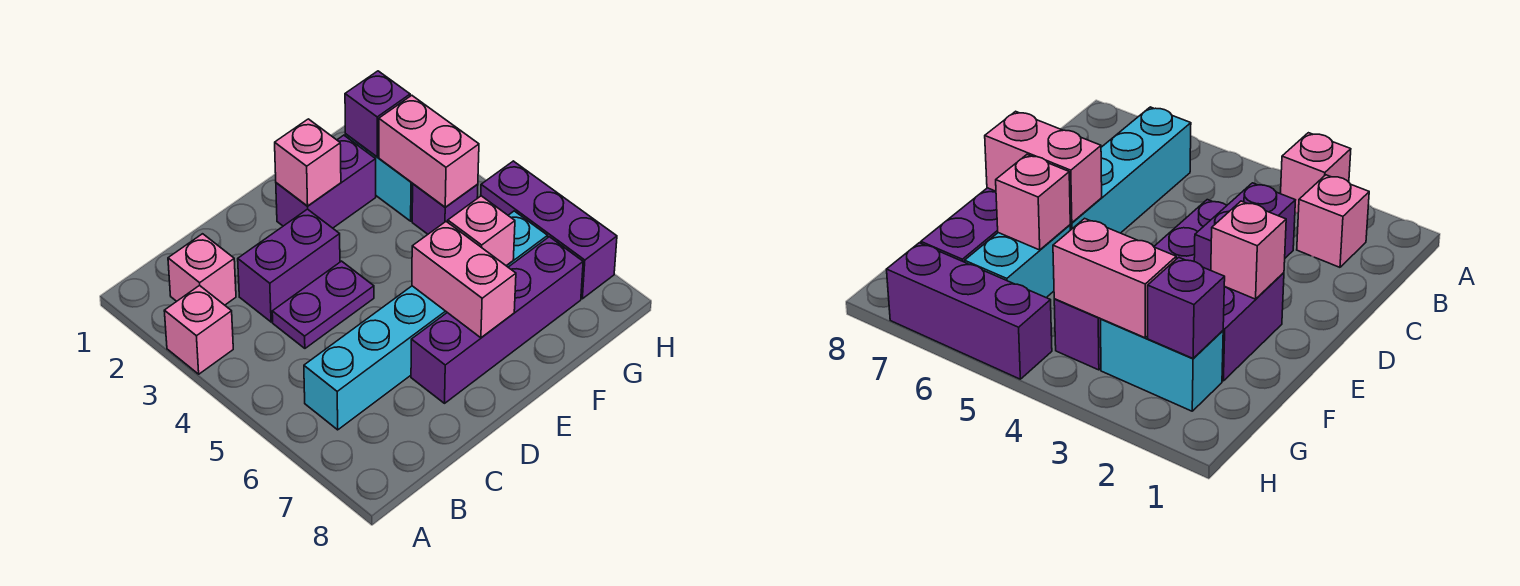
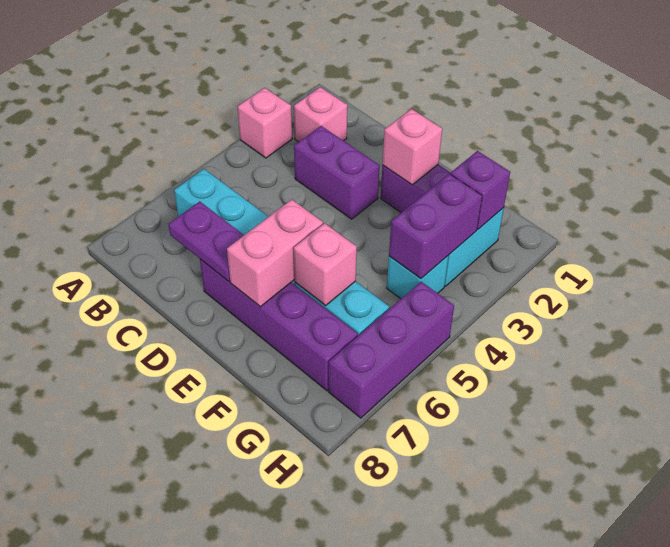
purple 1x2 plate [272,261,374,348] -> purple 1x2 plate moved to [168,201,244,282]
pink 1x2 brick [379,95,479,207] -> purple 1x2 brick [389,174,482,279]
purple 1x1 brick [412,184,478,234] -> cyan 1x1 brick [387,255,449,299]

